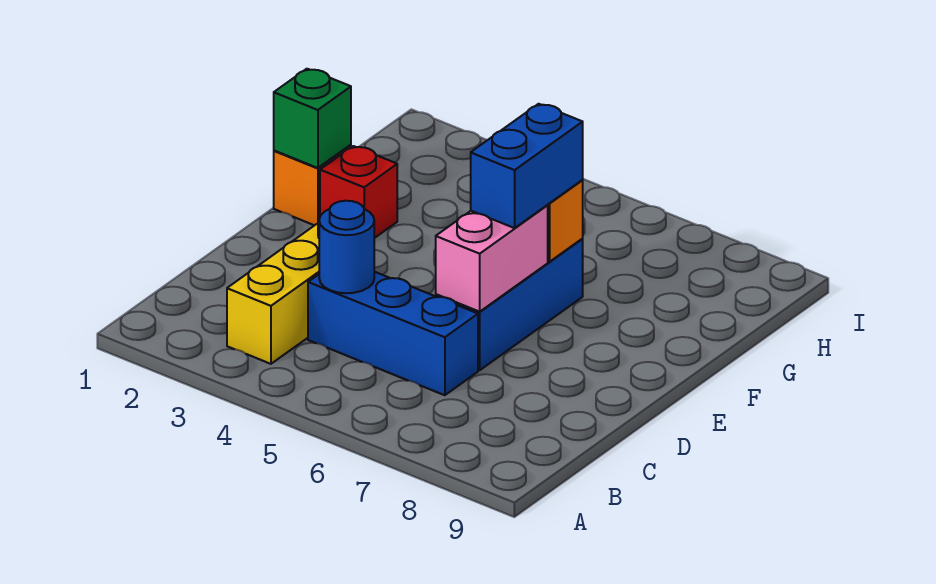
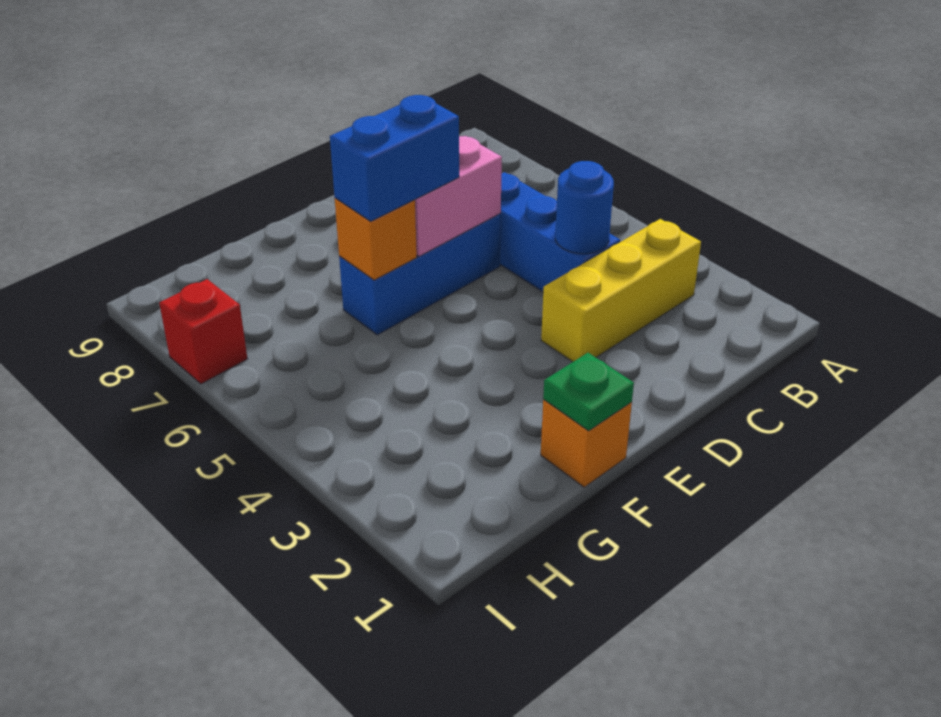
green 1x1 brick [274,69,351,168] -> green 1x1 plate [543,353,634,431]
red 1x1 brick [320,146,397,238] -> red 1x1 brick moved to [159,279,247,384]

